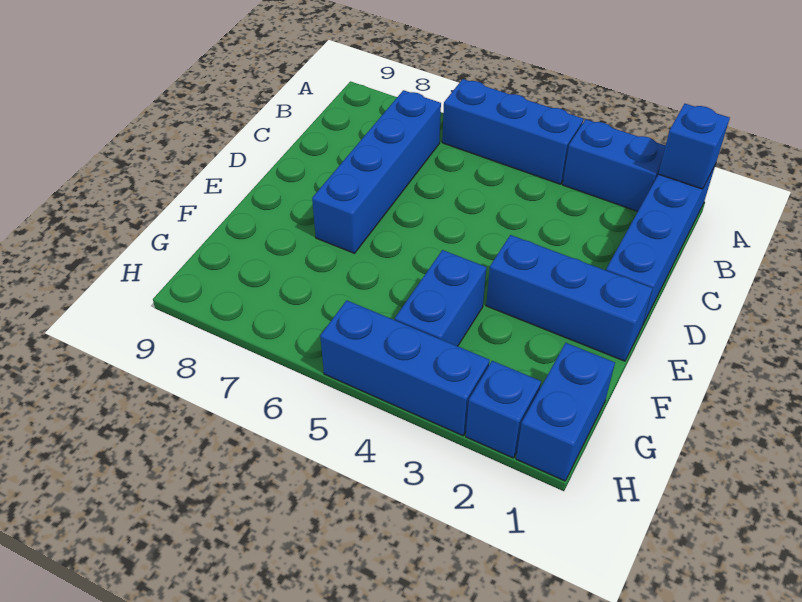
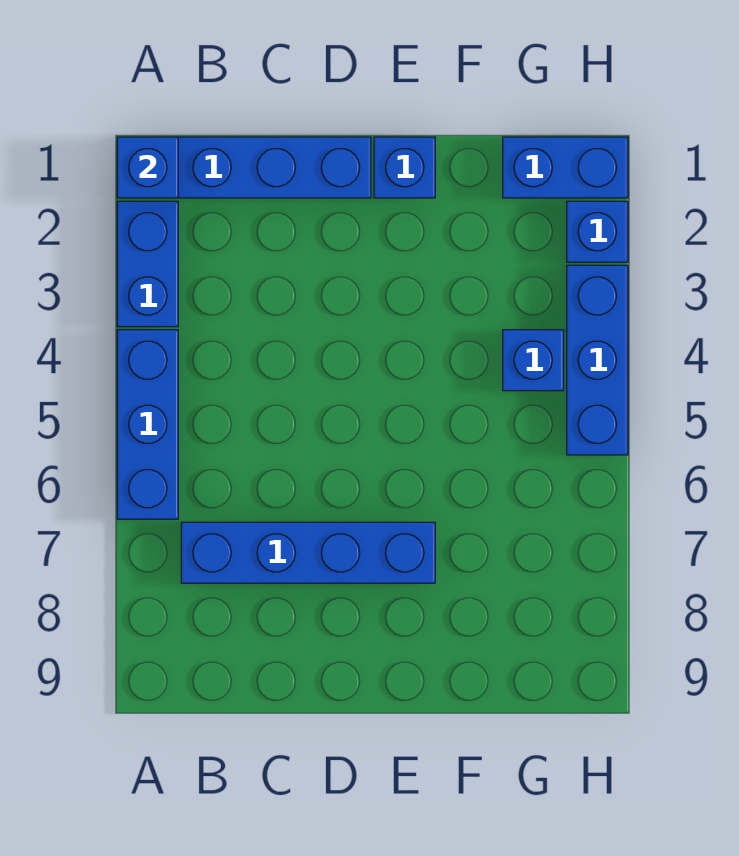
blue 1x3 brick [486,235,653,361] -> blue 1x1 brick [374,137,435,198]
blue 1x2 brick [395,250,486,346] -> blue 1x1 brick [503,330,564,391]

